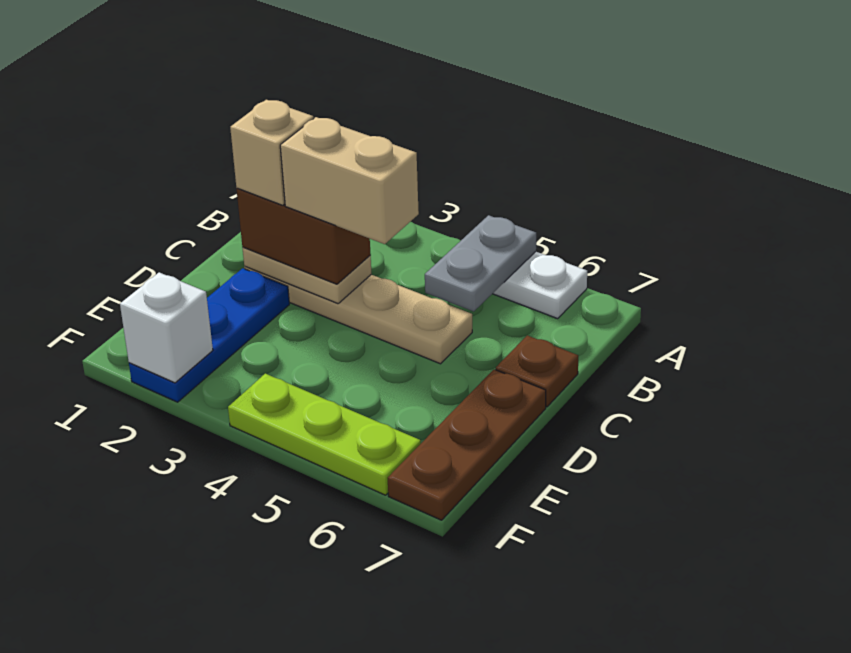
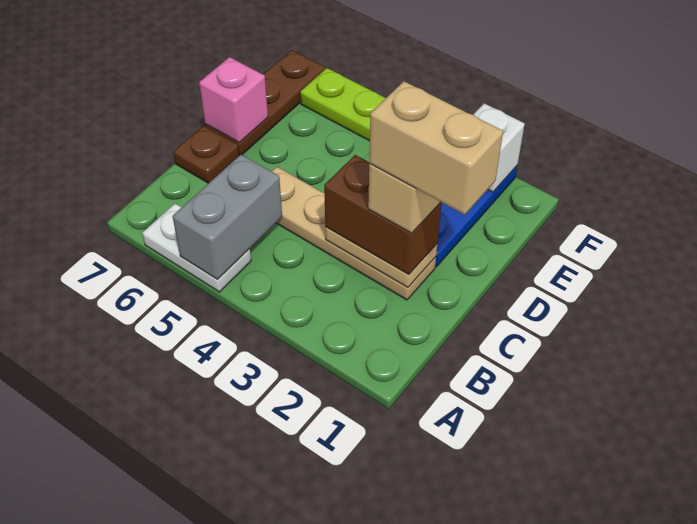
grey 1x2 plate [425,215,536,311] -> grey 1x2 brick [173,155,282,280]
tan 1x2 brick [280,117,419,244] -> tan 1x2 brick moved to [369,81,503,215]
none -> pink 1x1 brick [199,57,268,143]

